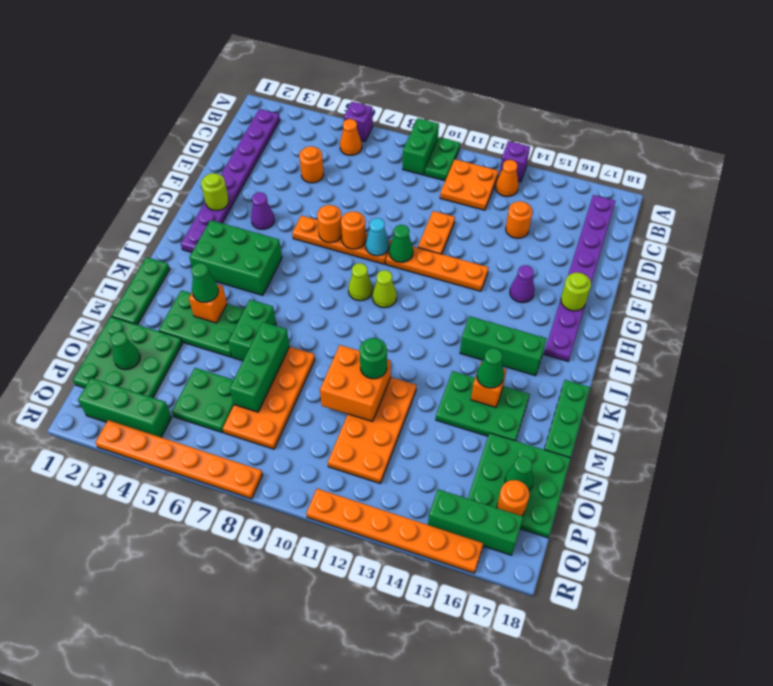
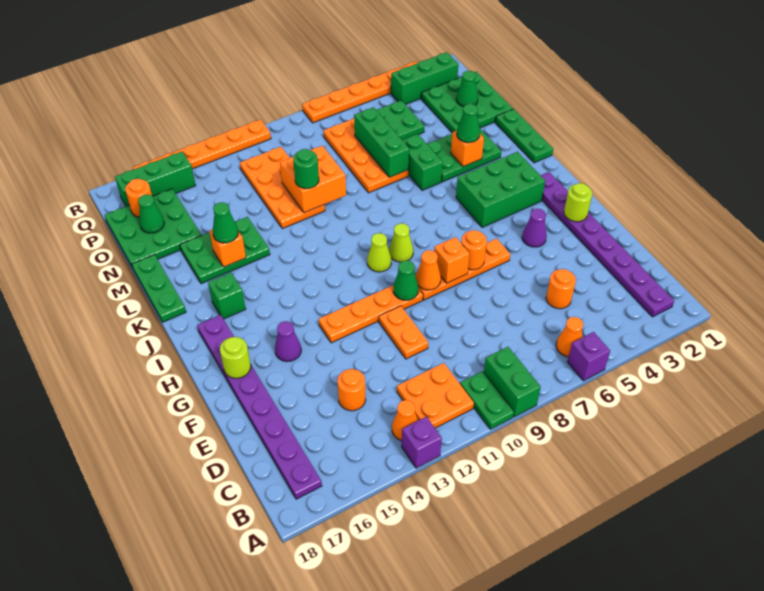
orange 1x1 round brick [341,211,366,249] -> orange 1x1 brick [434,237,469,283]
cyan 1x1 cone [365,218,389,256] -> orange 1x1 cone [416,250,441,290]
green 1x3 brick [460,316,546,376] -> green 1x1 brick [208,273,246,319]

